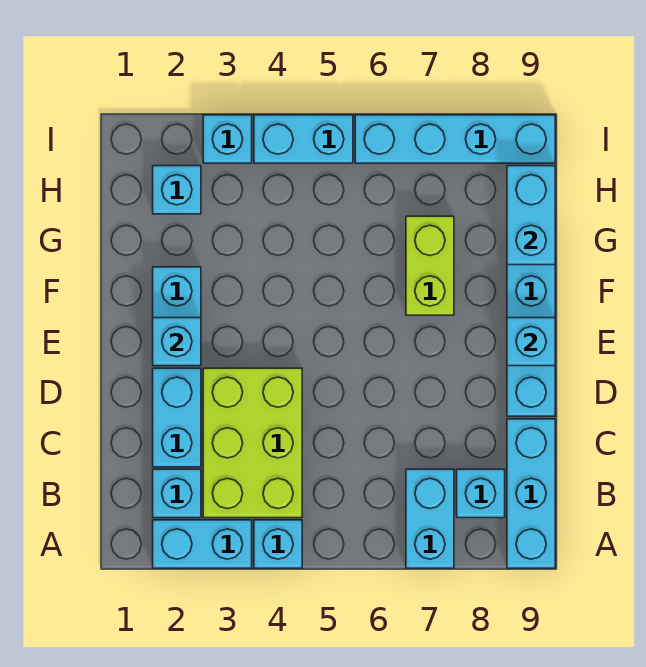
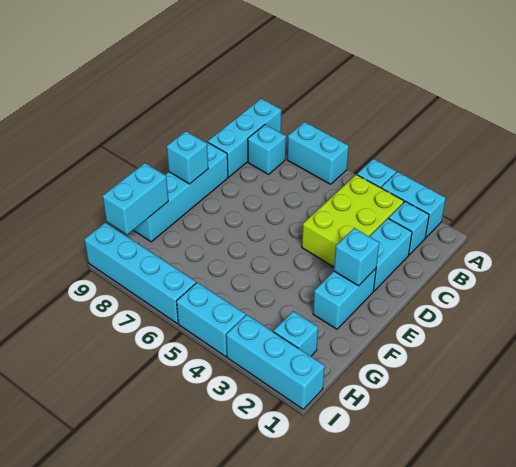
cyan 1x2 brick [406,469,454,568] -> cyan 1x2 brick turned to [287,122,349,184]
lime 1x2 brick [406,216,454,315] -> none
cyan 1x1 brick [203,115,252,163] -> cyan 1x3 brick [226,315,325,409]

